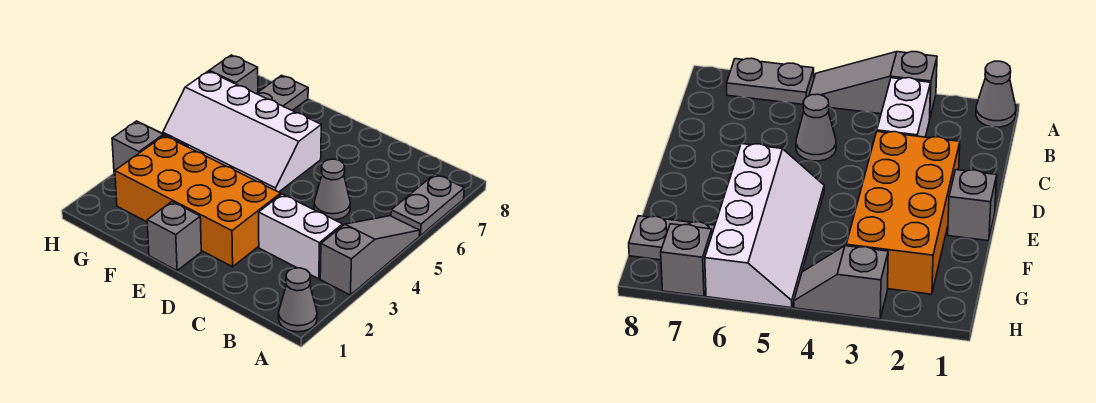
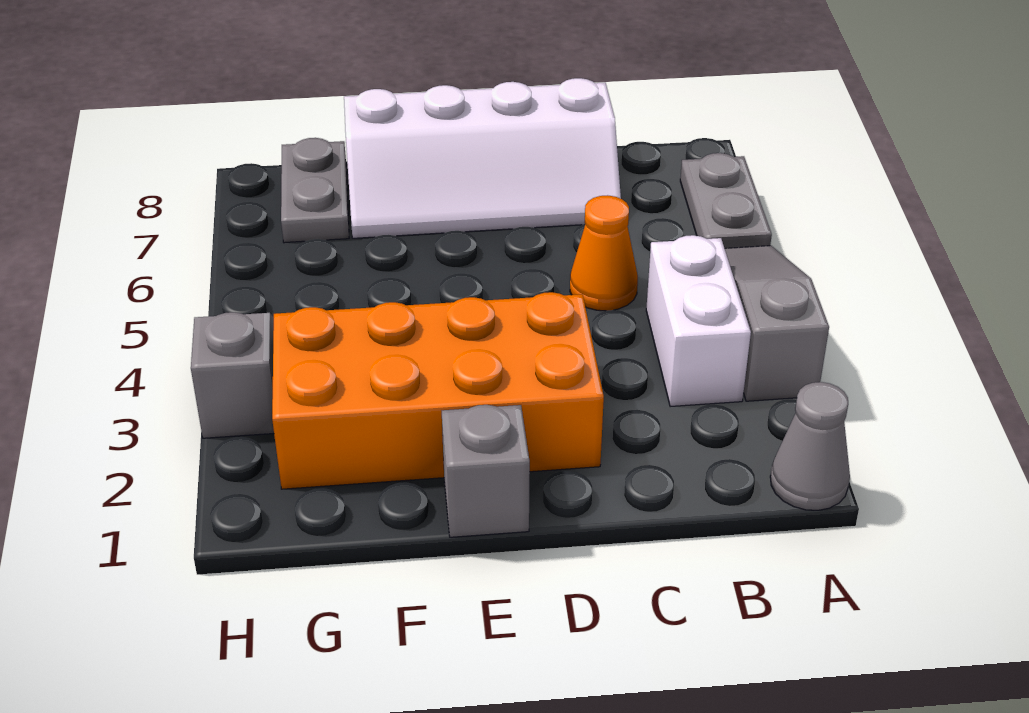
white 1x2 brick [259,194,343,279] -> white 1x2 brick turned to [646,235,751,407]
grey 1x1 cone [314,159,350,220] -> orange 1x1 cone [570,195,638,311]
white 2x4 slope [163,71,321,192] -> white 2x4 slope moved to [344,78,621,238]
grey 1x1 brick [209,55,258,93] -> none

